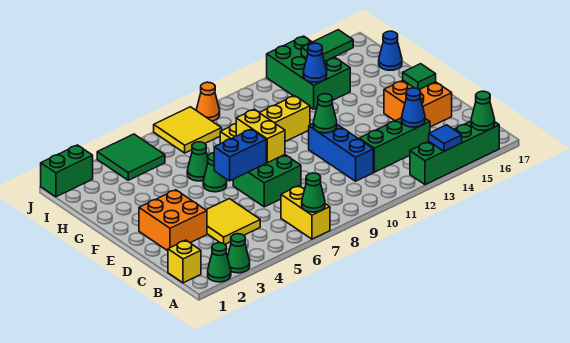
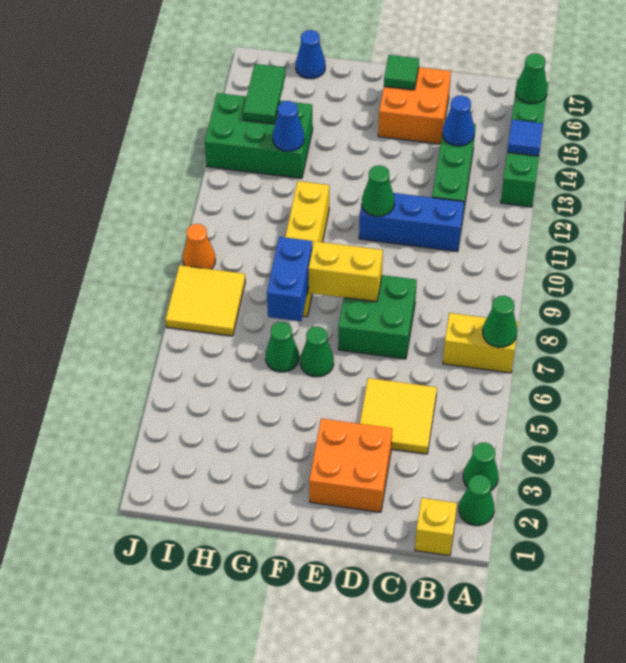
blue 1x2 brick [214,129,266,181] -> blue 1x2 brick moved to [267,237,312,321]
green 2x2 tile [97,134,165,180] -> none
green 1x2 brick [41,145,93,197] -> none

